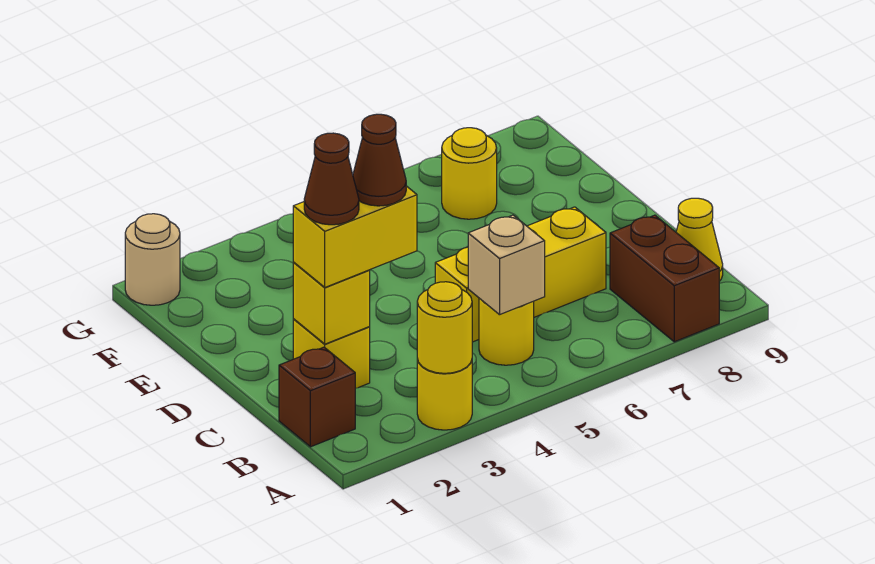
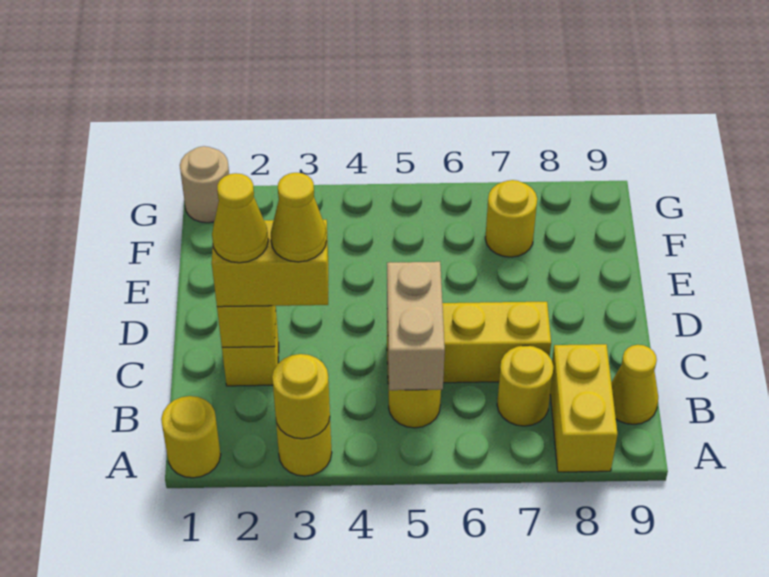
none -> yellow 1x1 round brick [161,396,221,478]
brown 1x2 brick [610,215,719,342] -> yellow 1x2 brick [550,344,617,472]
brown 1x1 brick [279,347,355,447] -> none
tan 1x1 brick [468,215,545,315] -> tan 1x2 brick [387,262,445,390]
none -> yellow 1x1 round brick [497,346,553,426]
brown 1x1 cone [304,133,359,225] -> yellow 1x1 cone [212,173,268,263]
brown 1x1 cone [353,114,406,206] -> yellow 1x1 cone [271,173,327,262]

